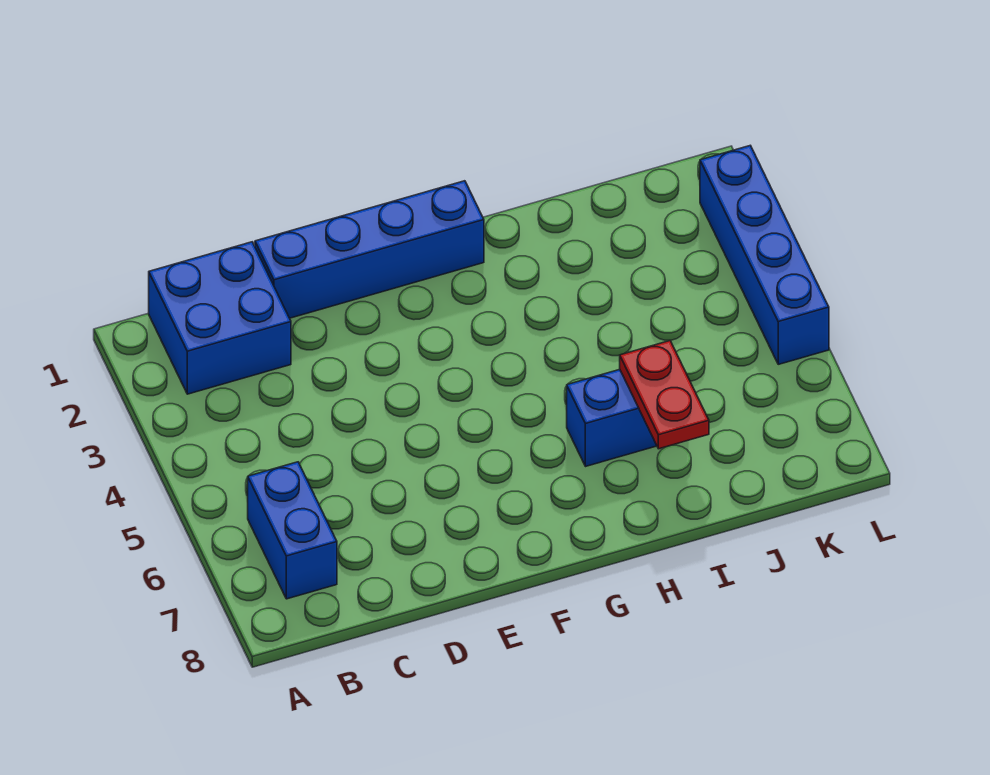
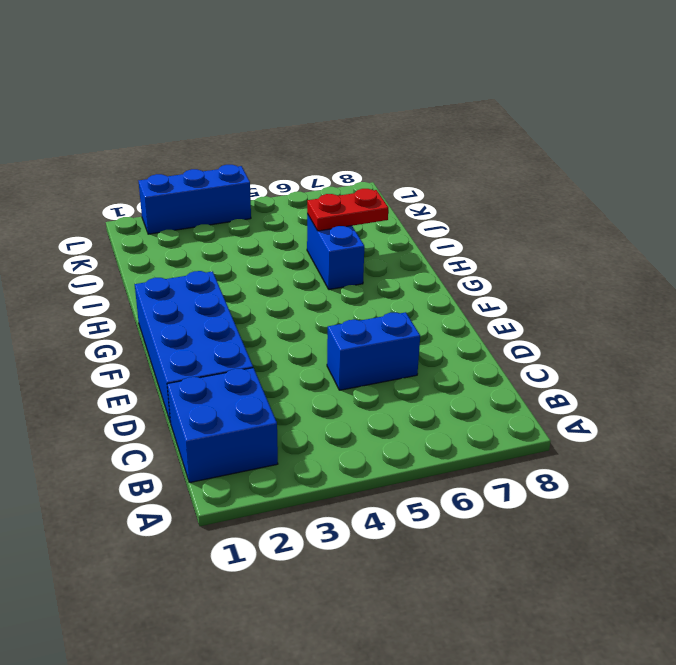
blue 1x2 brick [248,462,337,599] -> blue 1x2 brick moved to [327,312,420,390]
blue 1x4 brick [255,181,484,318] -> blue 2x4 brick [135,271,253,423]
blue 1x4 brick [700,145,829,364] -> blue 1x3 brick [139,165,251,234]

